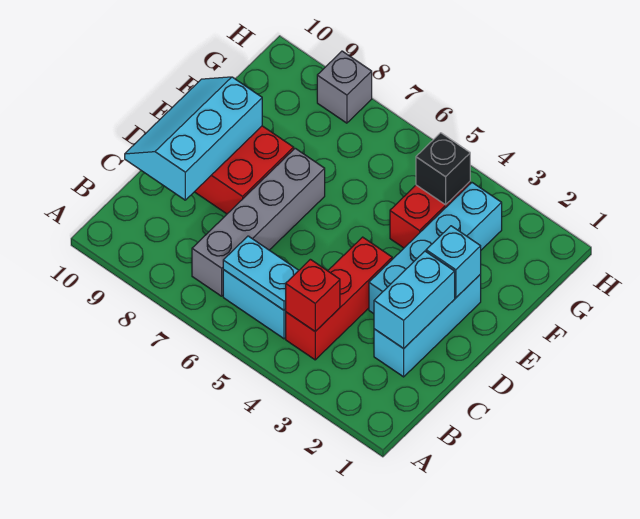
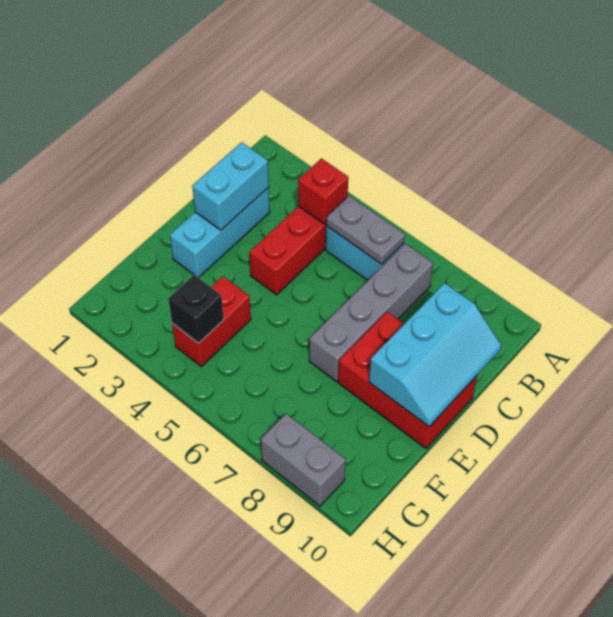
cyan 1x2 plate [223,236,299,310] -> grey 1x2 plate [326,196,405,264]
cyan 1x4 brick [369,183,502,314] -> none
cyan 1x1 brick [426,226,481,298] -> none
grey 1x1 brick [317,51,372,123] -> grey 1x2 brick [261,414,346,506]

